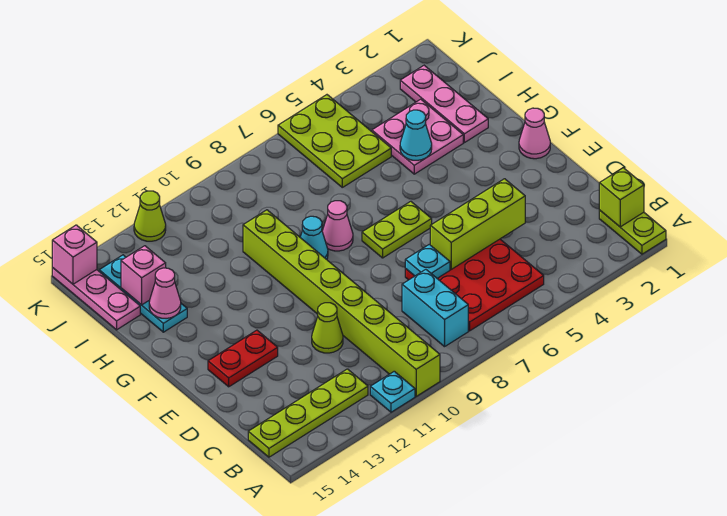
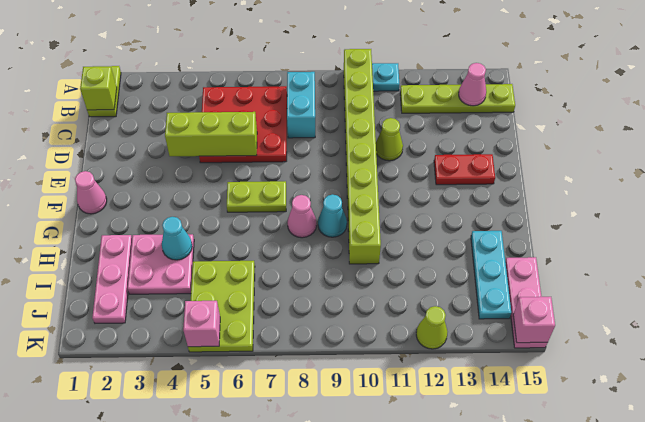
cyan 1x1 plate [405,244,450,278] -> none
pink 1x1 cone [149,268,181,318] -> pink 1x1 cone moved to [459,63,486,106]
pink 1x1 brick [121,246,166,305] -> pink 1x1 brick moved to [183,301,220,347]

